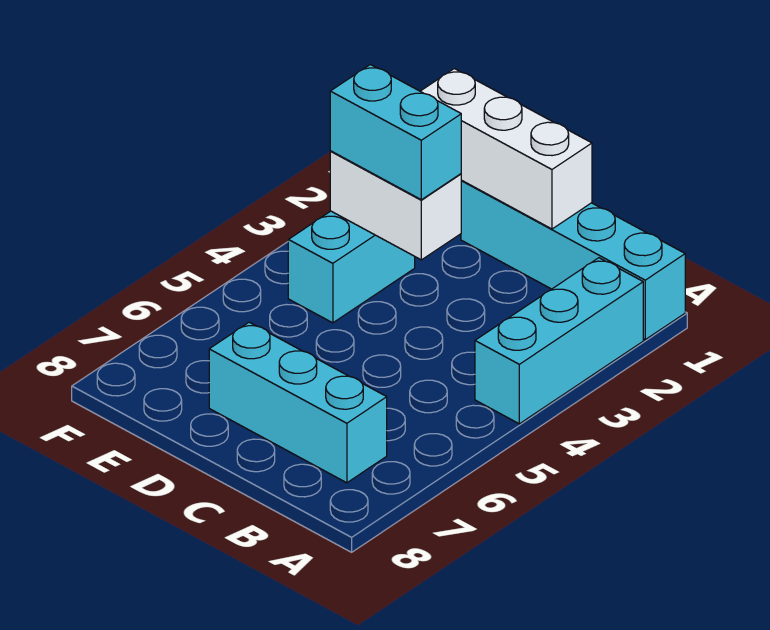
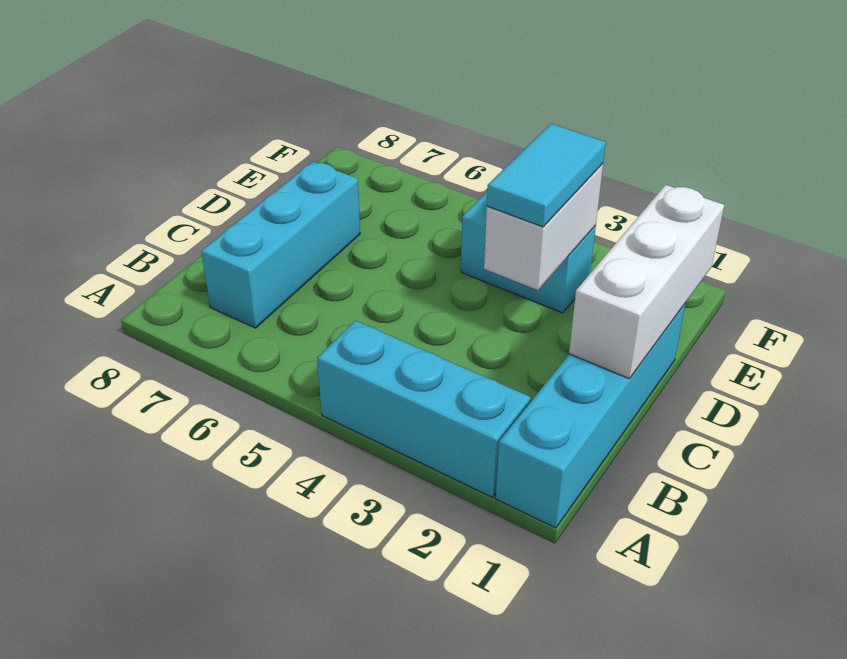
cyan 1x2 brick [330,65,461,200] -> cyan 1x2 tile [487,124,606,227]

